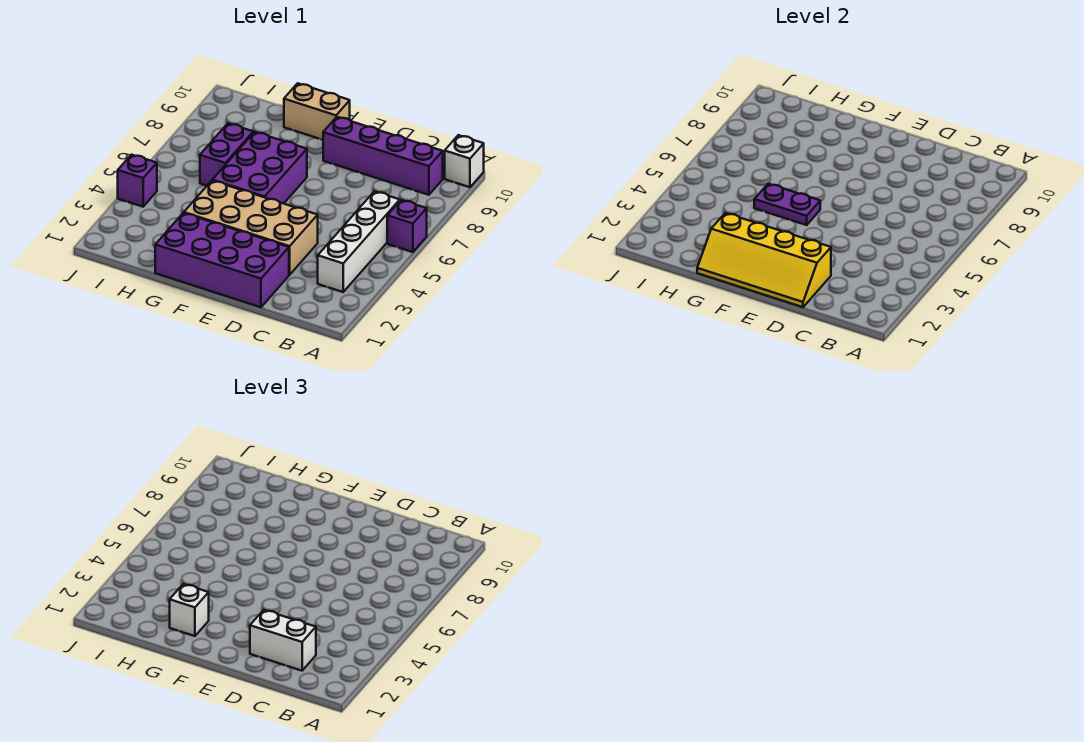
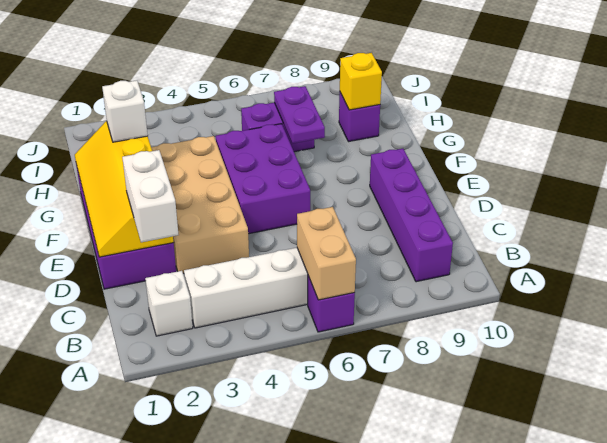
white 1x1 brick [445,135,484,187] -> white 1x1 brick moved to [145,271,193,336]
purple 2x3 brick [212,132,307,204] -> purple 2x3 brick turned to [216,124,310,234]
purple 1x2 plate [754,184,820,225] -> purple 1x2 plate moved to [274,86,325,143]
tan 1x2 brick [284,83,350,140] -> tan 1x2 brick moved to [297,207,356,300]
none -> yellow 1x1 brick [340,53,382,110]
purple 1x1 brick [118,155,157,207] -> purple 1x1 brick moved to [339,93,380,142]

